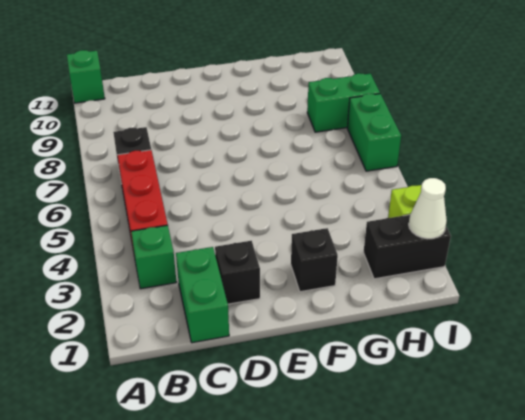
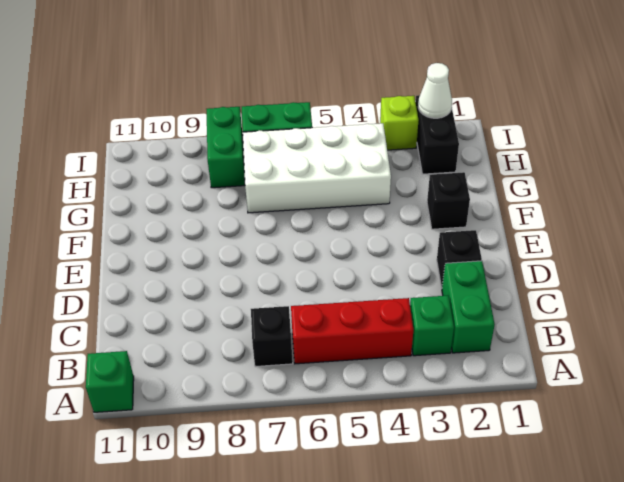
green 1x2 brick [176,247,229,343] -> green 1x2 brick turned to [442,261,495,353]
none -> white 2x4 brick [243,123,391,213]

